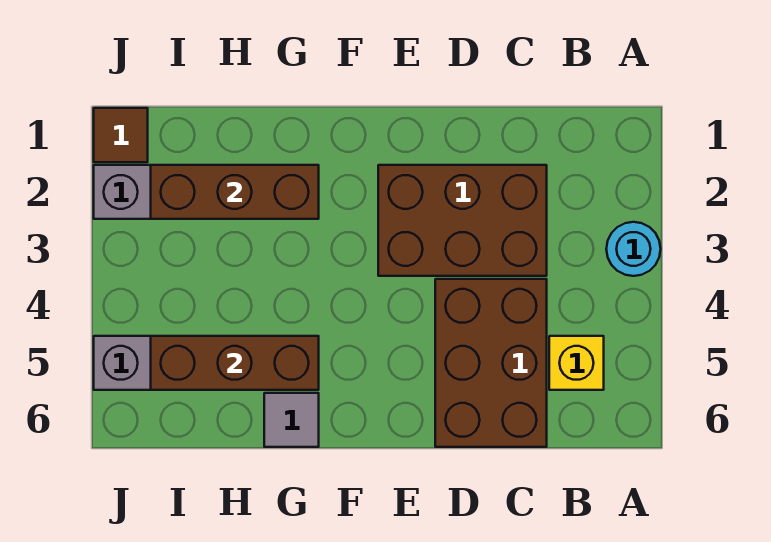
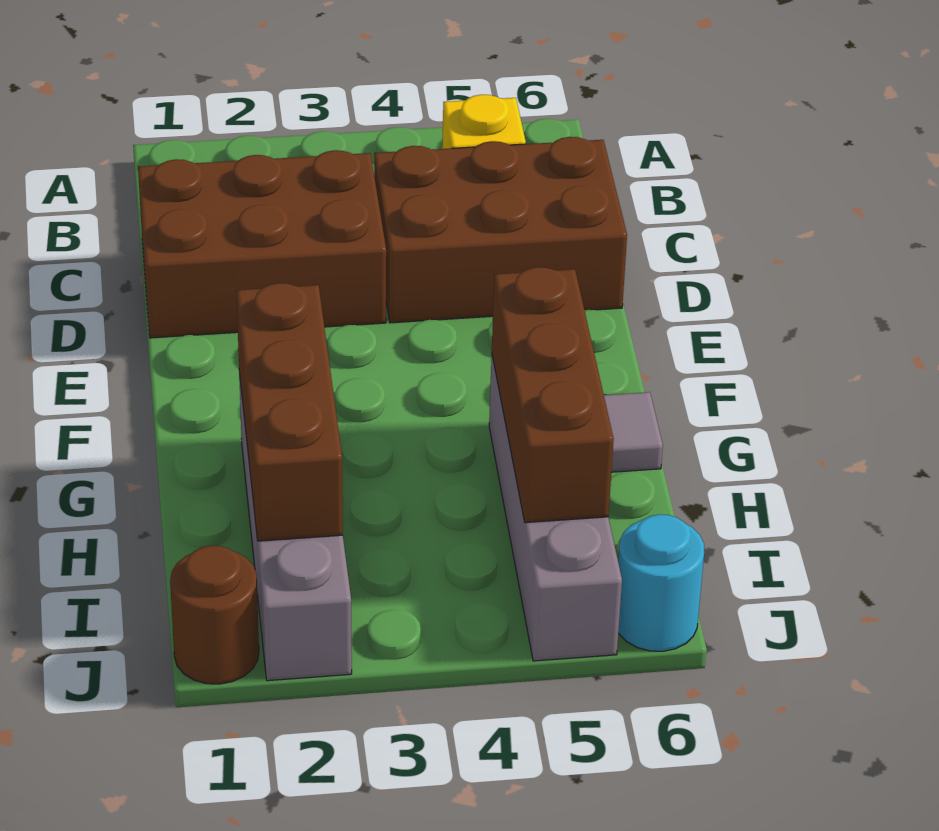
cyan 1x1 round brick [606,222,661,276] -> cyan 1x1 round brick moved to [618,514,704,651]
brown 2x3 brick [378,165,547,276] -> brown 2x3 brick turned to [138,150,386,338]
brown 1x1 tile [94,108,148,162] -> brown 1x1 round brick [170,545,259,684]

